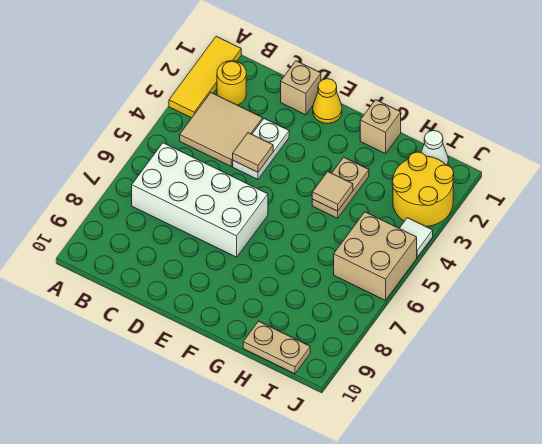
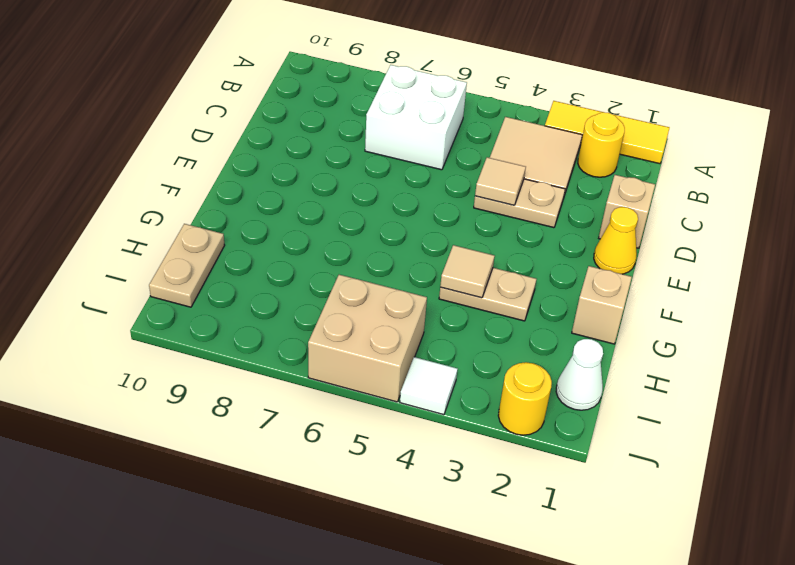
white 2x4 brick [132,143,268,257] -> white 2x2 brick [365,65,467,170]
white 1x2 plate [233,119,289,179] -> tan 1x2 plate [474,179,565,228]
yellow 2x2 round brick [392,152,454,227] -> yellow 1x1 round brick [498,362,552,435]

